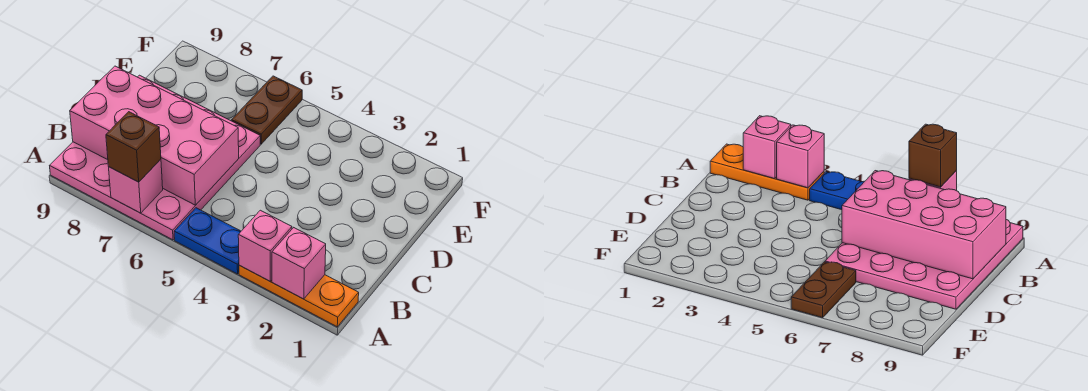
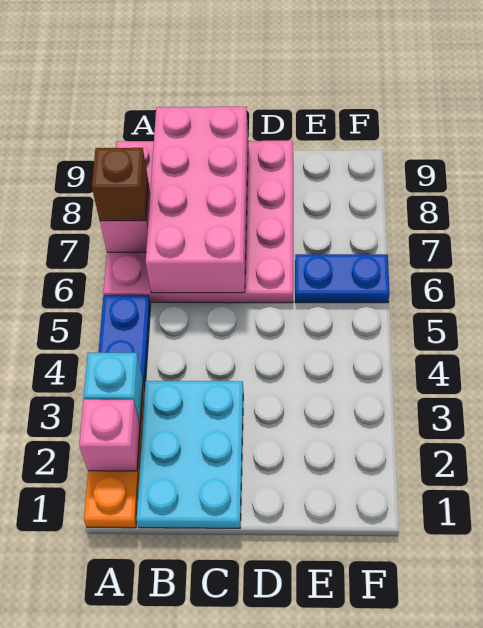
pink 1x1 brick [238,210,292,281] -> cyan 1x1 brick [84,353,143,424]
none -> cyan 2x3 plate [137,381,243,528]
brown 1x2 plate [232,76,302,144] -> blue 1x2 plate [295,254,390,303]

